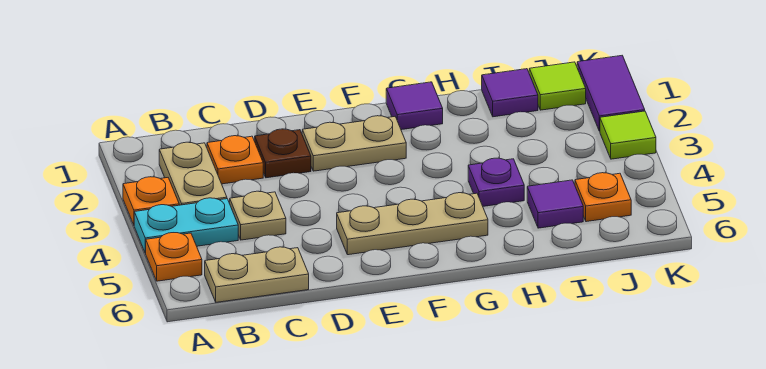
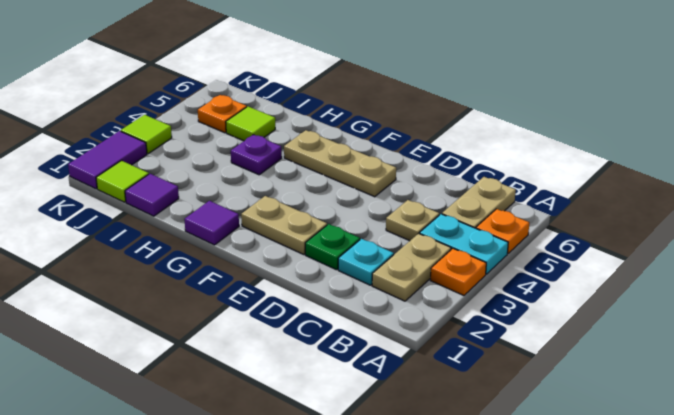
tan 1x2 plate [205,247,309,302] -> tan 1x2 plate turned to [442,177,516,228]
orange 1x1 plate [207,136,263,184] -> cyan 1x1 plate [338,239,394,285]
brown 1x1 plate [255,129,311,178] -> green 1x1 plate [305,224,360,270]
purple 1x1 tile [527,180,583,228] -> lime 1x1 tile [226,107,275,141]

